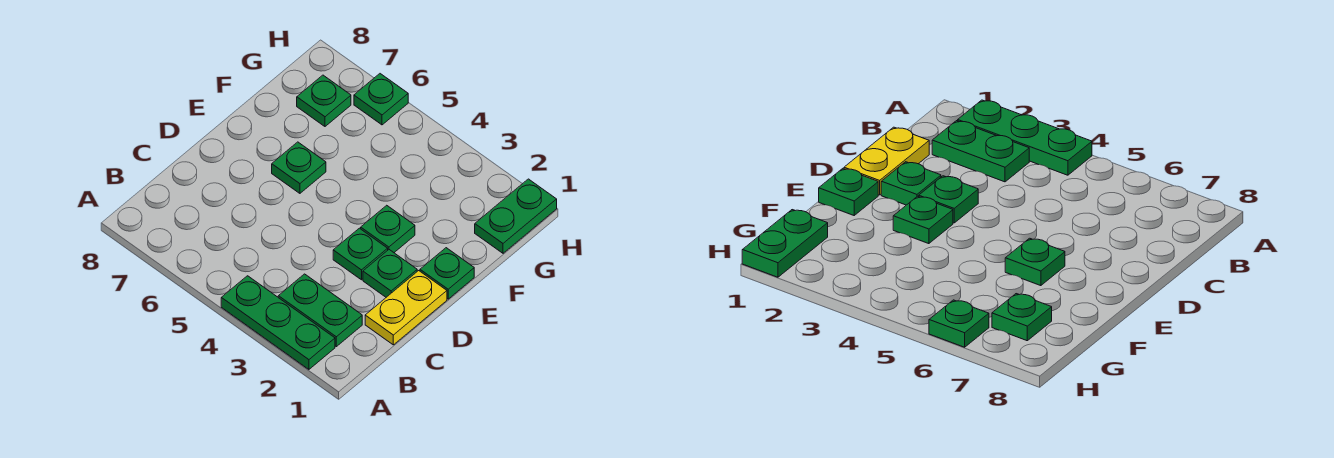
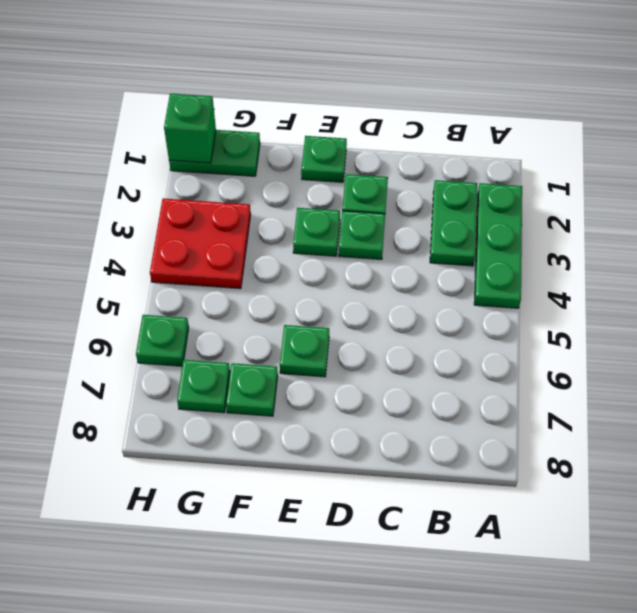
yellow 1x2 plate [365,271,447,345] -> none
none -> green 1x1 plate [226,363,278,416]
none -> red 2x2 plate [150,199,251,289]
none -> green 1x1 brick [164,94,216,163]

